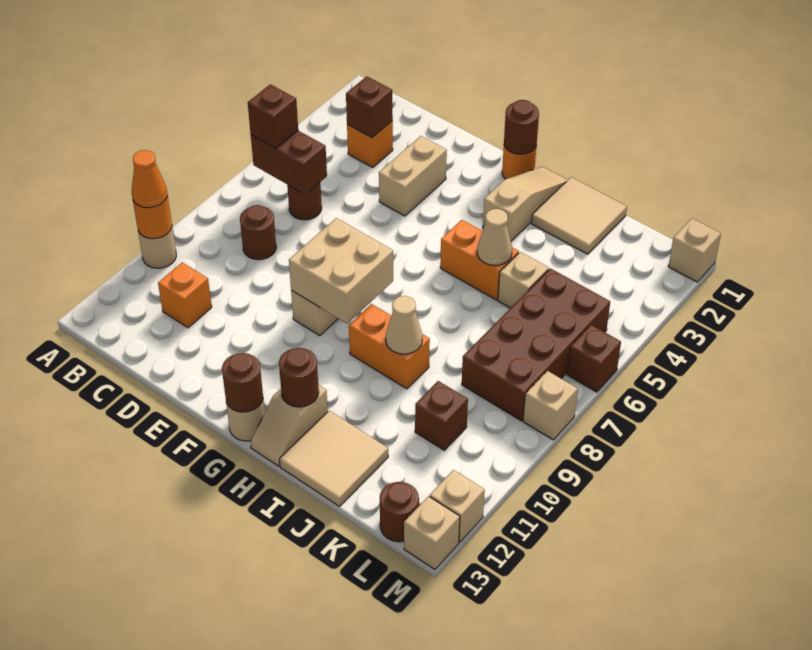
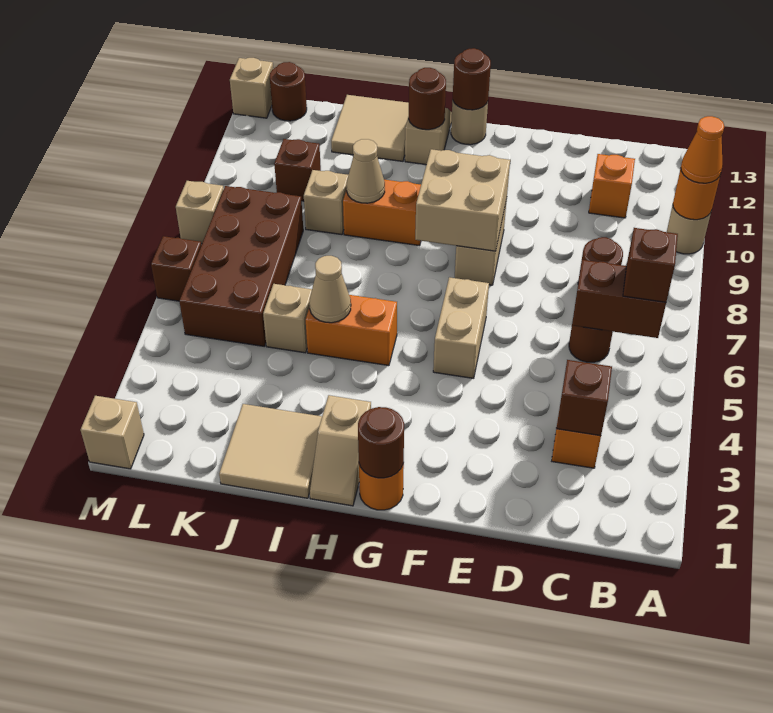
tan 1x2 brick [379,136,447,216] -> tan 1x2 brick moved to [433,277,489,378]
tan 1x3 slope [483,167,567,241] -> tan 1x2 slope [310,395,371,506]
tan 1x1 brick [430,470,485,542] -> tan 1x1 brick moved to [304,170,348,235]

